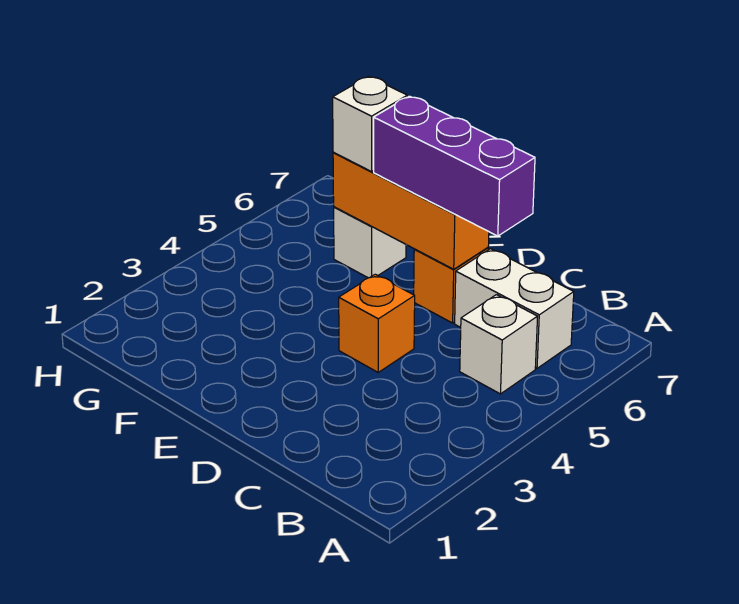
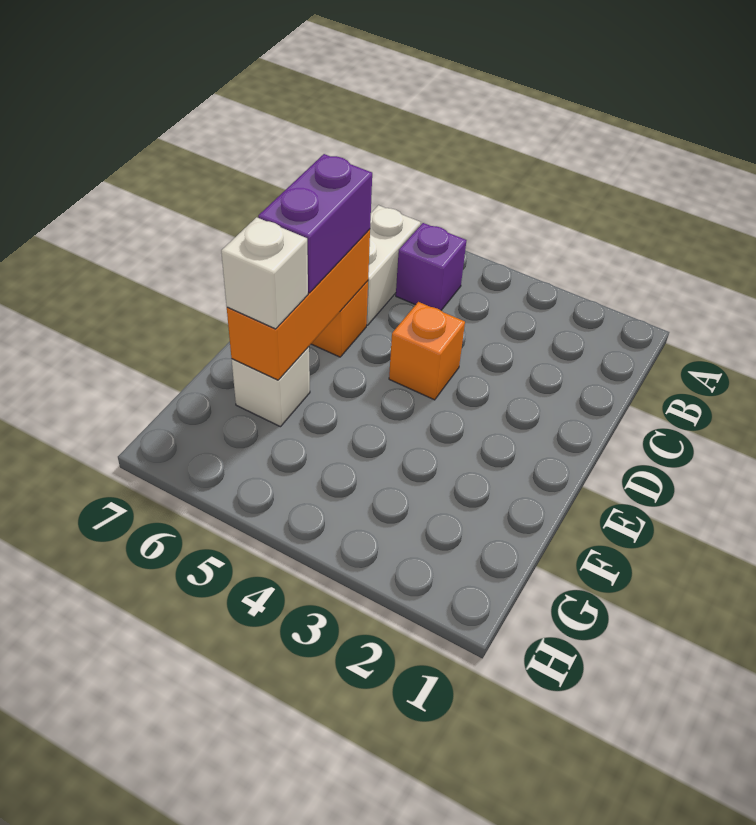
white 1x1 brick [460,295,538,394] -> purple 1x1 brick [396,223,466,310]
purple 1x3 brick [374,96,535,236] -> purple 1x2 brick [258,154,372,293]

